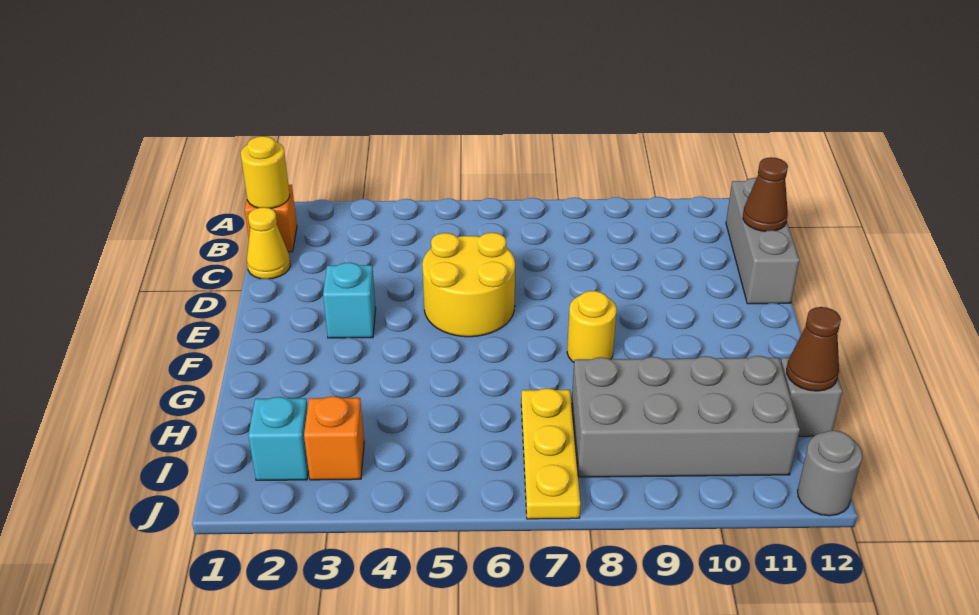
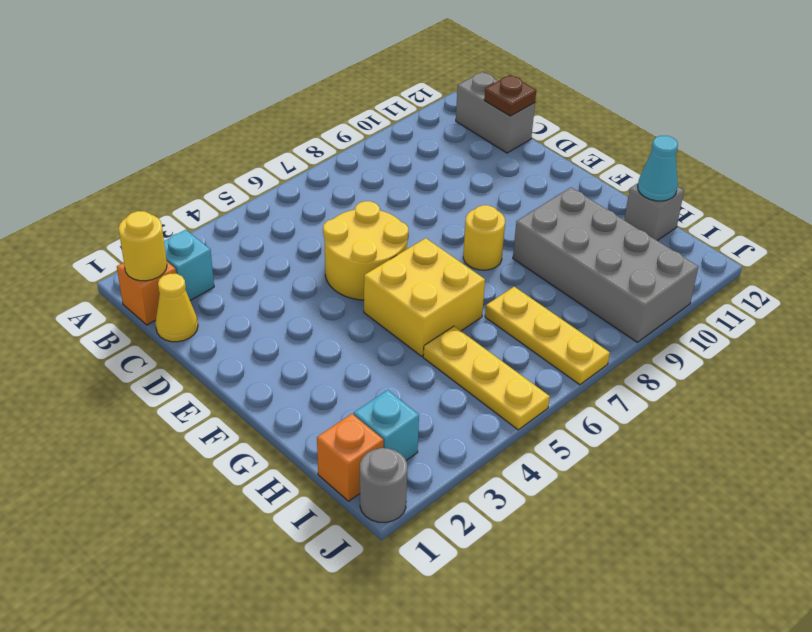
grey 1x3 brick [726,178,799,304] -> grey 1x2 brick [456,72,535,153]
brown 1x1 cone [743,157,788,231] -> brown 1x1 plate [484,75,536,116]
cyan 1x1 brick [323,263,376,338] -> cyan 1x1 brick moved to [164,230,214,301]
none -> yellow 2x2 brick [364,238,485,356]
none -> yellow 1x3 plate [423,326,550,430]
grey 2x4 brick [572,356,800,477] -> grey 2x4 brick turned to [513,187,698,342]
brown 1x1 cone [787,307,841,391] -> cyan 1x1 cone [638,136,678,201]
orange 1x1 brick [304,396,364,480] -> orange 1x1 brick moved to [317,414,383,501]
grey 1x1 round brick [798,430,862,516] -> grey 1x1 round brick moved to [360,448,407,523]

